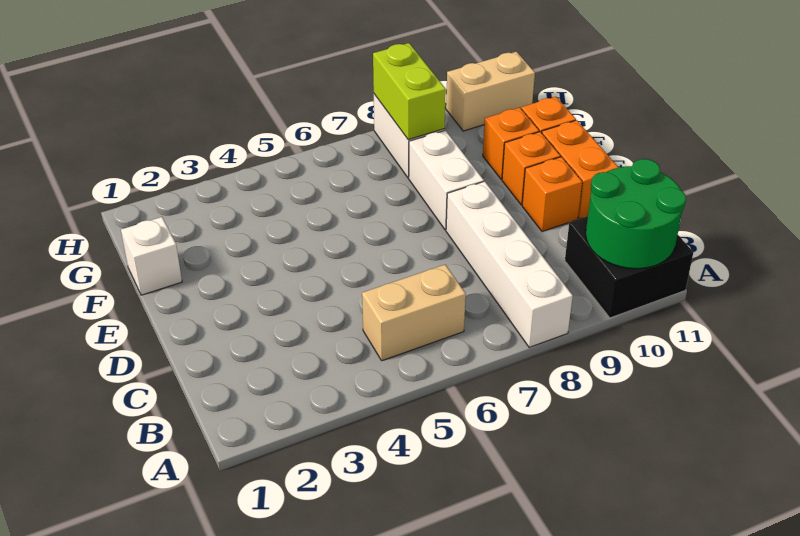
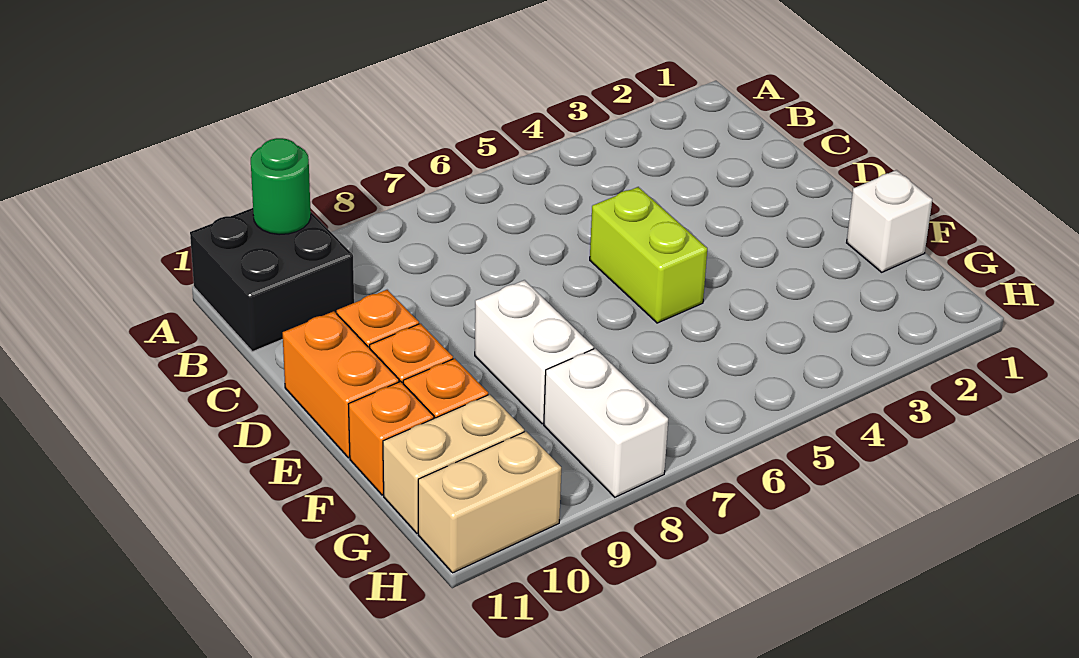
white 1x4 brick [446,181,573,347] -> none
green 2x2 round brick [586,159,686,269] -> green 1x1 round brick [251,138,311,235]
tan 1x2 brick [362,265,466,361] -> tan 1x2 brick moved to [383,394,524,533]
lime 1x2 brick [373,43,446,140] -> lime 1x2 brick moved to [590,187,707,323]

